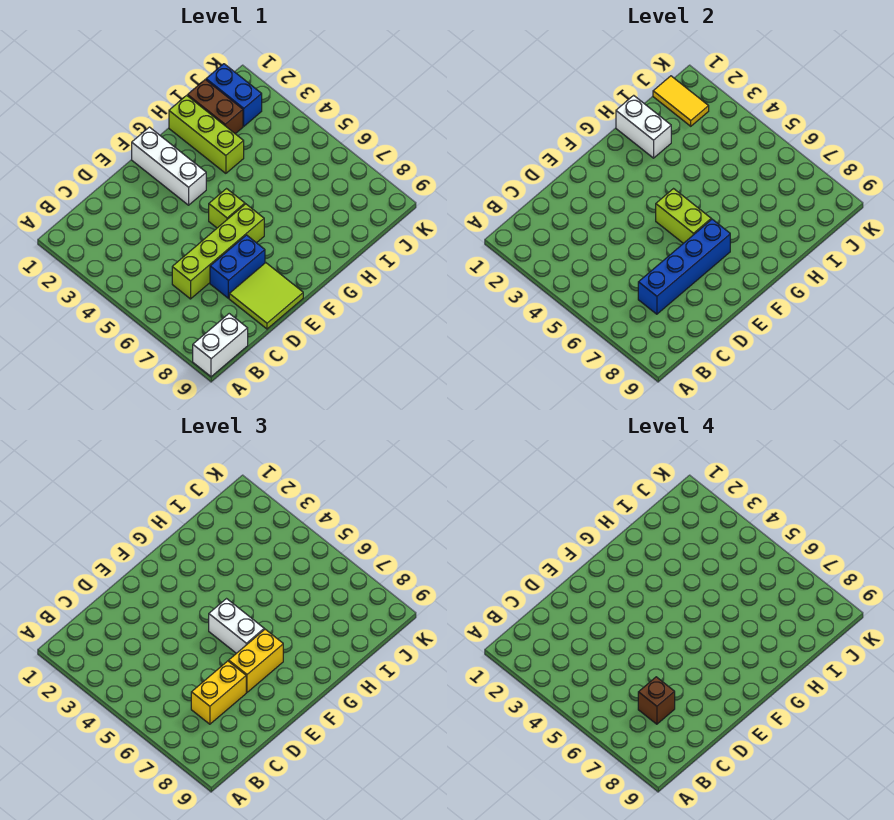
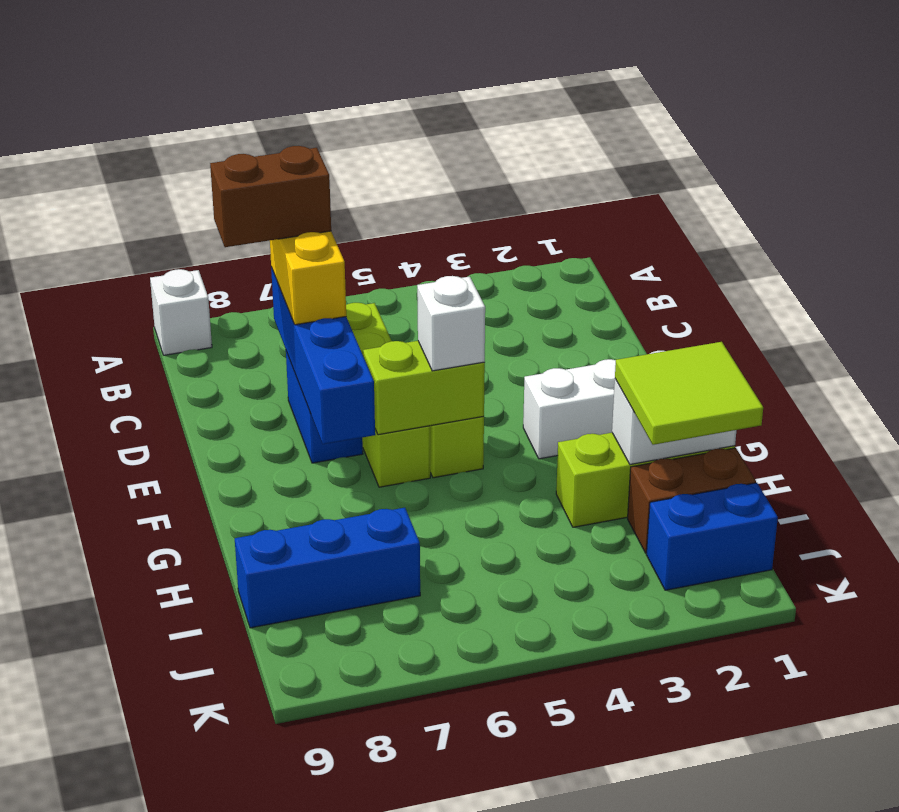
white 1x2 brick [193,314,248,377] -> white 1x1 brick [150,269,212,355]
brown 1x1 brick [638,677,675,724] -> brown 1x2 brick [210,146,331,247]
lime 2x2 tile [229,263,303,329] -> lime 2x2 tile moved to [615,342,763,445]
yellow 1x2 brick [229,629,283,692] -> none
white 1x2 brick [209,599,264,653] -> white 1x1 brick [417,276,485,371]
none -> blue 1x3 brick [235,508,420,628]
yellow 1x2 tile [653,76,709,126] -> none

